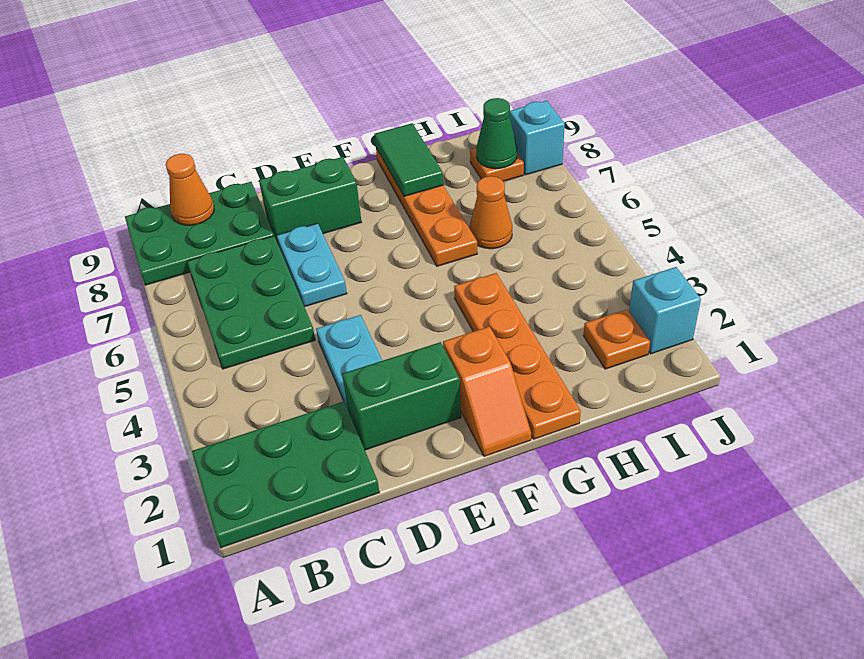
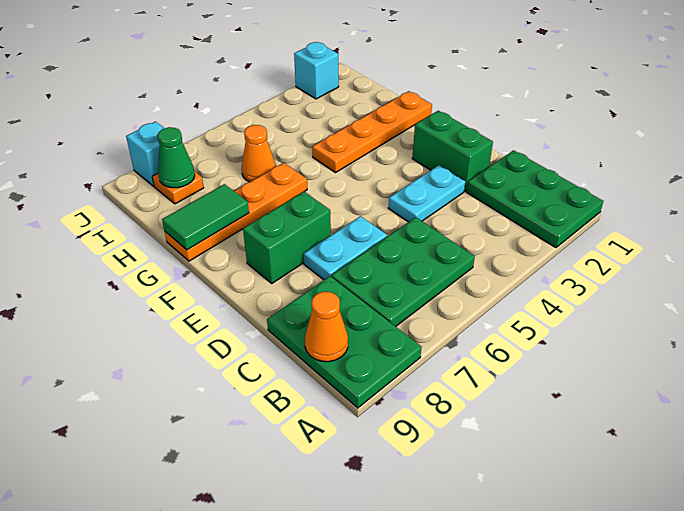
green 1x2 brick [259,157,362,243] -> green 1x2 brick turned to [243,192,331,283]
orange 1x2 slope [443,327,531,457] -> none
orange 1x1 plate [583,309,650,369] -> none

